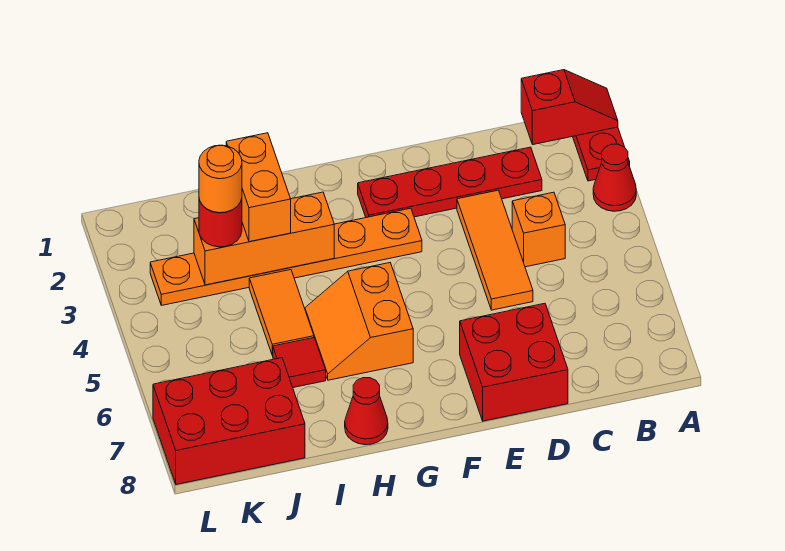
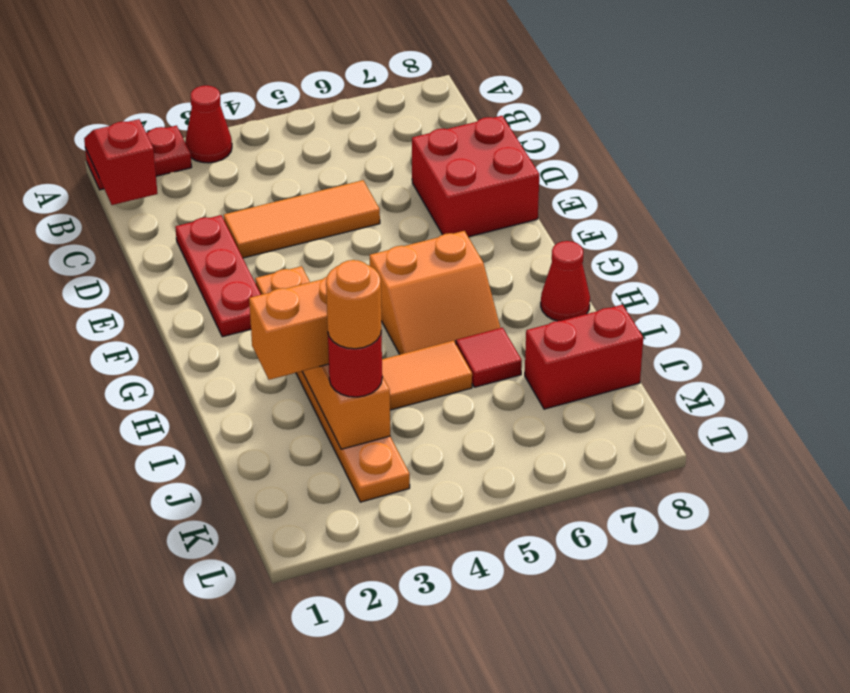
red 1x4 plate [358,147,542,217] -> red 1x3 plate [175,215,261,337]
orange 1x1 brick [512,192,565,267] -> none
red 2x3 brick [153,358,305,484] -> red 1x2 brick [525,305,643,409]

